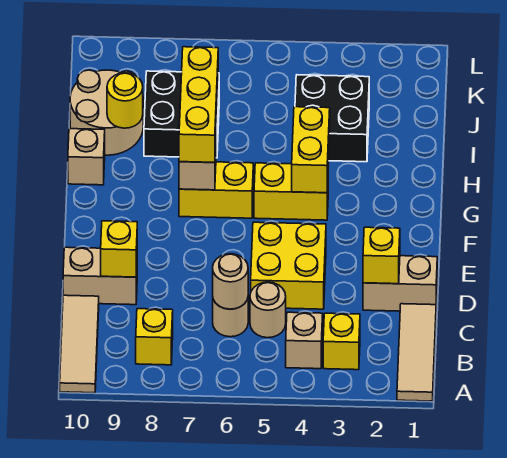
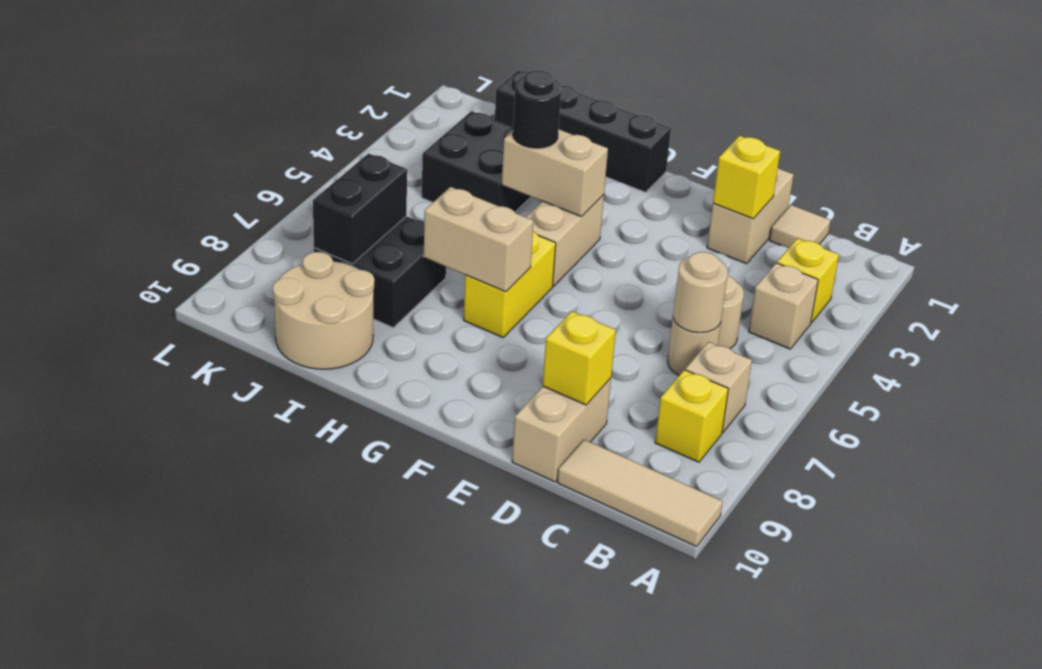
tan 1x3 tile [397,304,436,401] -> tan 1x1 tile [769,205,831,248]
yellow 2x2 brick [251,222,326,309] -> none
none -> black 1x4 brick [495,71,671,192]
yellow 1x2 brick [254,163,328,220] -> tan 1x2 brick [527,195,604,286]
yellow 1x2 brick [292,107,330,193] -> tan 1x2 brick [502,129,608,217]
yellow 1x3 brick [179,47,218,162] -> none
none -> black 1x1 round brick [513,70,561,148]
tan 1x1 brick [68,129,105,185] -> tan 1x1 brick moved to [685,342,752,433]
yellow 1x1 round brick [107,73,143,128] -> none
none -> black 1x2 brick [313,153,407,264]

